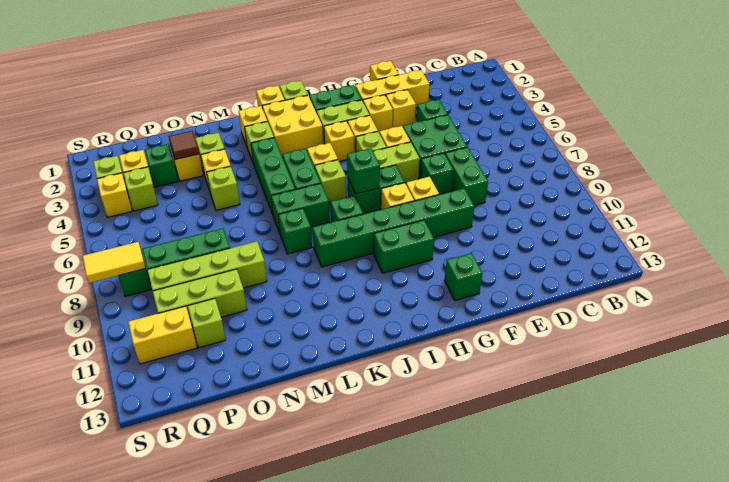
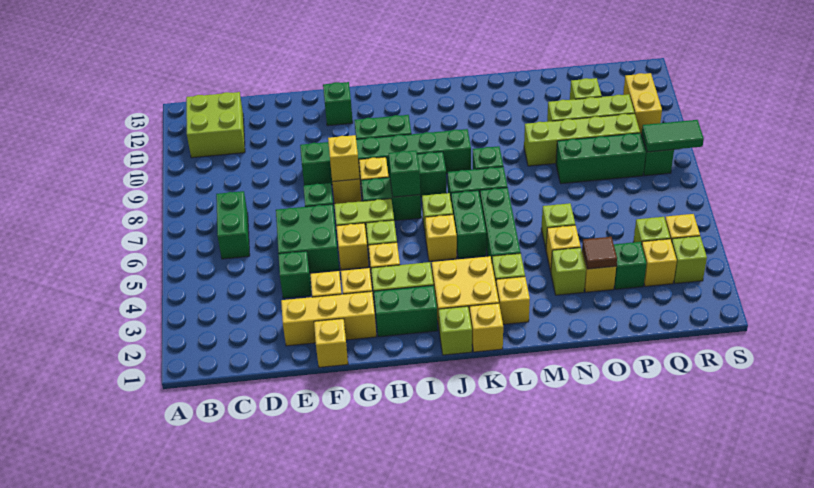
none -> lime 2x2 brick [186,92,245,158]
green 1x2 brick [445,147,488,205] -> green 1x2 brick moved to [216,191,250,259]
yellow 1x1 brick [324,121,354,161] -> yellow 1x1 brick moved to [328,135,360,182]
yellow 1x2 brick [128,306,197,364] -> yellow 1x2 brick turned to [623,73,662,135]
yellow 1x2 tile [82,242,145,283] -> green 1x2 tile [642,120,704,152]

